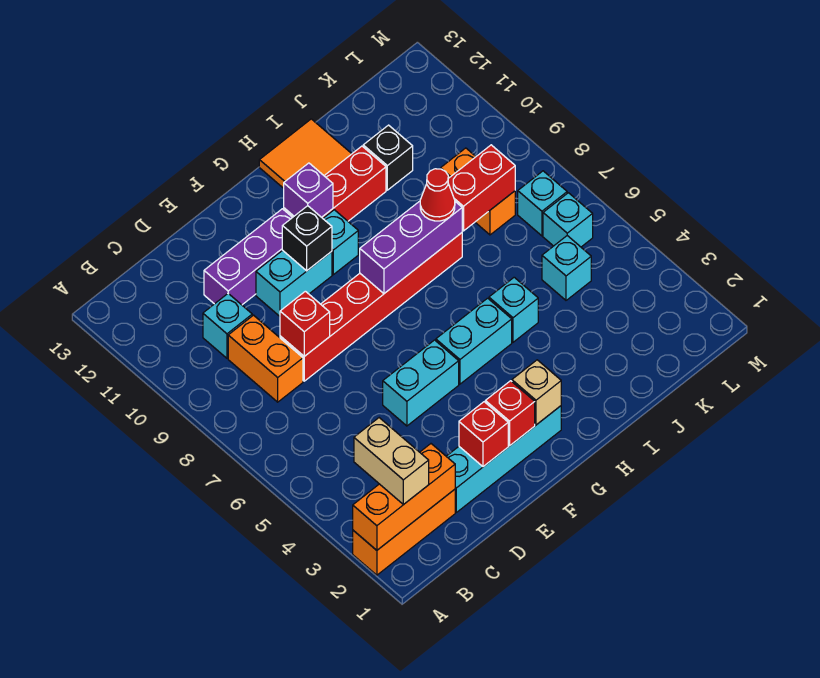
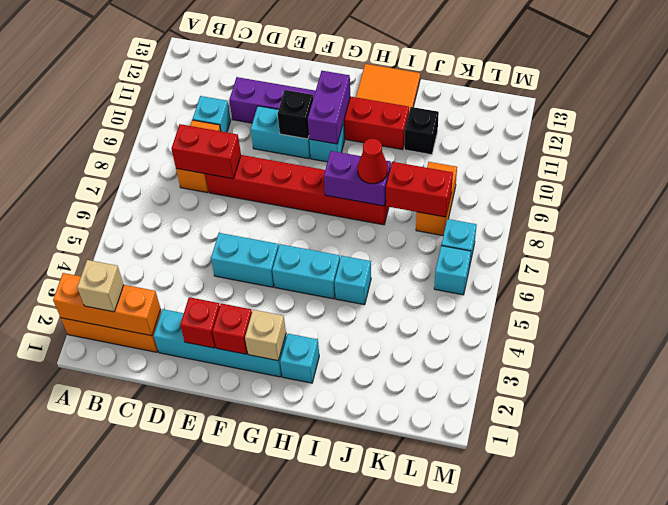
tan 1x2 brick [354,418,429,504] -> tan 1x1 brick [77,260,124,312]
red 1x1 brick [280,291,330,356] -> red 1x2 brick [171,124,241,179]
purple 1x3 brick [360,201,462,294] -> purple 1x2 brick [324,151,391,206]
purple 1x1 brick [284,163,333,217] -> purple 1x2 brick [308,71,350,144]
cyan 1x1 brick [542,236,591,300] -> cyan 1x1 brick moved to [280,334,319,383]

